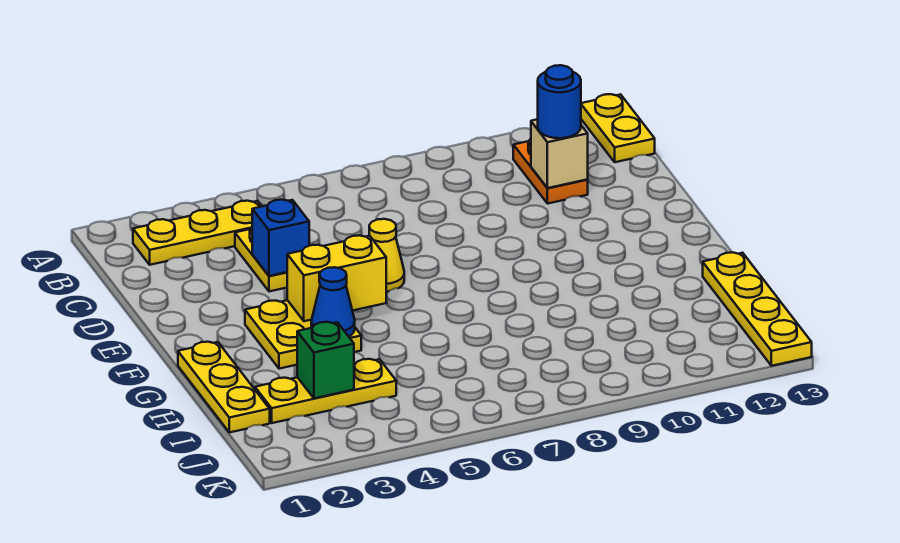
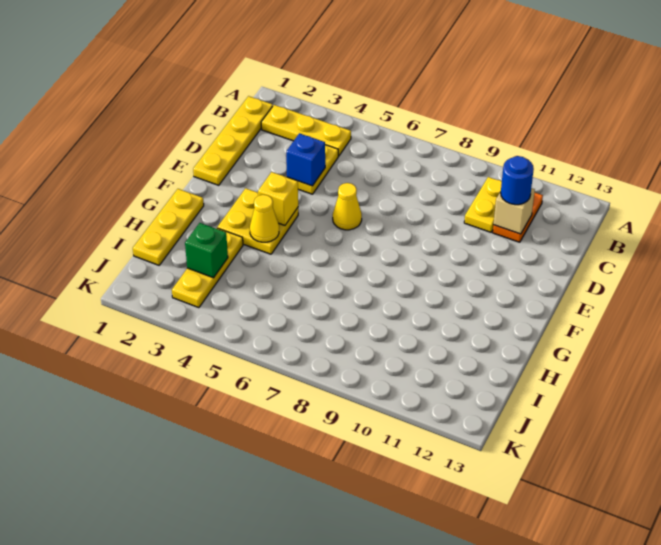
yellow 1x2 plate [581,94,655,162] -> yellow 1x2 plate moved to [464,177,502,232]
yellow 1x2 brick [287,235,386,321] -> yellow 1x1 brick [258,172,298,225]
blue 1x1 cone [311,267,355,336] -> yellow 1x1 cone [250,195,279,242]
yellow 1x4 plate [703,252,812,366] -> yellow 1x4 plate moved to [193,96,273,185]
yellow 1x3 plate [255,359,396,423] -> yellow 1x3 plate turned to [172,228,243,308]

